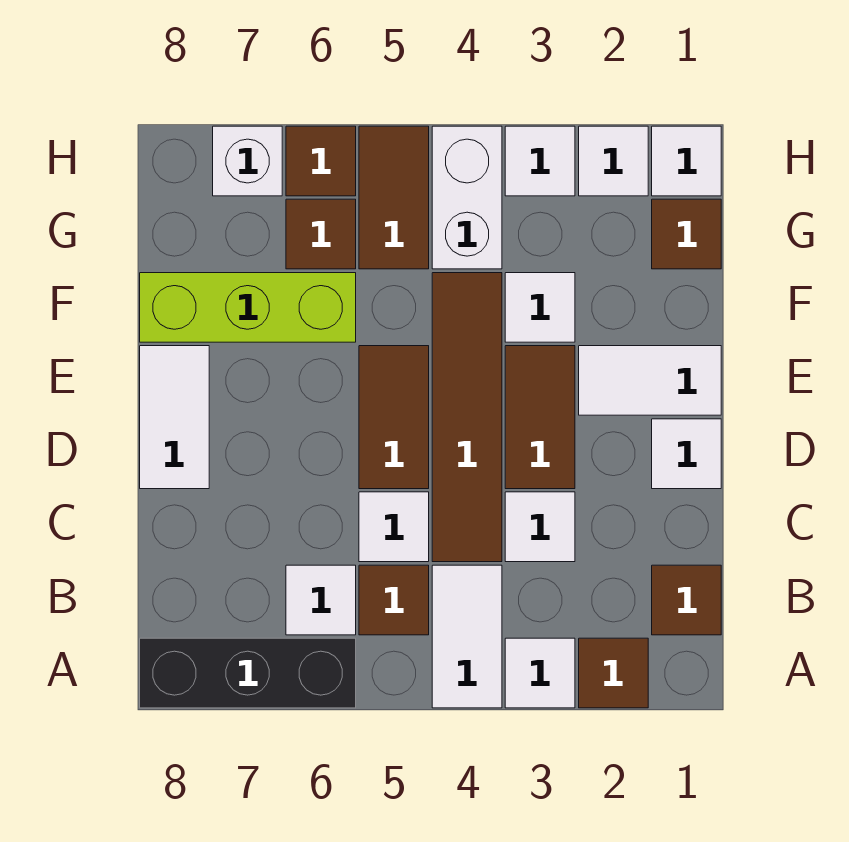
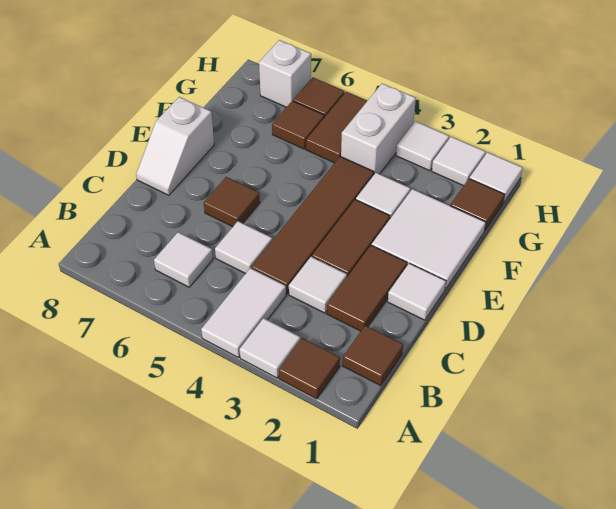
black 1x3 brick [140,638,356,708] -> none
brown 1x1 tile [359,565,429,635] -> brown 1x1 tile moved to [204,177,260,227]
brown 1x2 tile [359,346,429,489] -> brown 1x2 tile moved to [327,245,407,331]
white 1x2 tile [140,346,209,489] -> white 1x2 slope [136,97,214,195]
white 1x2 tile [579,346,721,415] -> white 2x2 tile [372,189,486,289]
lime 1x3 brick [140,273,356,342] -> none

